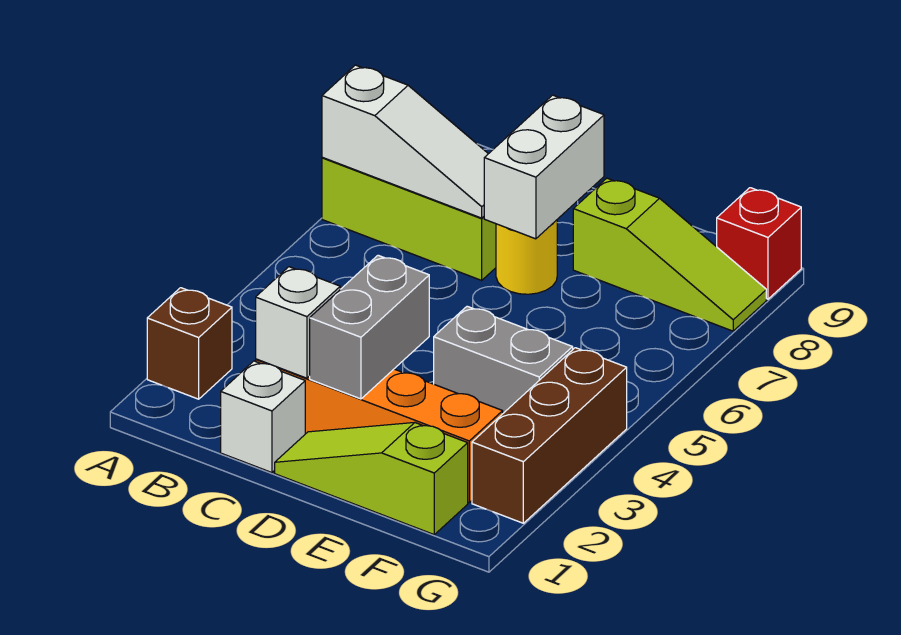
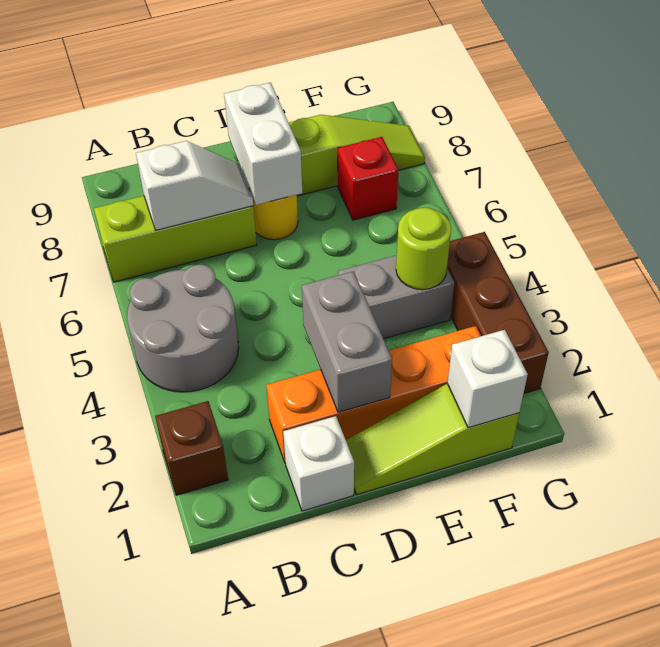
none -> grey 2x2 round brick [127,265,239,392]
white 1x3 slope [322,65,488,218] -> white 1x2 slope [136,141,253,230]
white 1x1 brick [256,267,340,378] -> white 1x1 brick moved to [447,330,528,428]
none -> lime 1x1 round brick [396,208,451,290]
red 1x1 brick [717,188,801,299] -> red 1x1 brick moved to [338,137,398,220]

